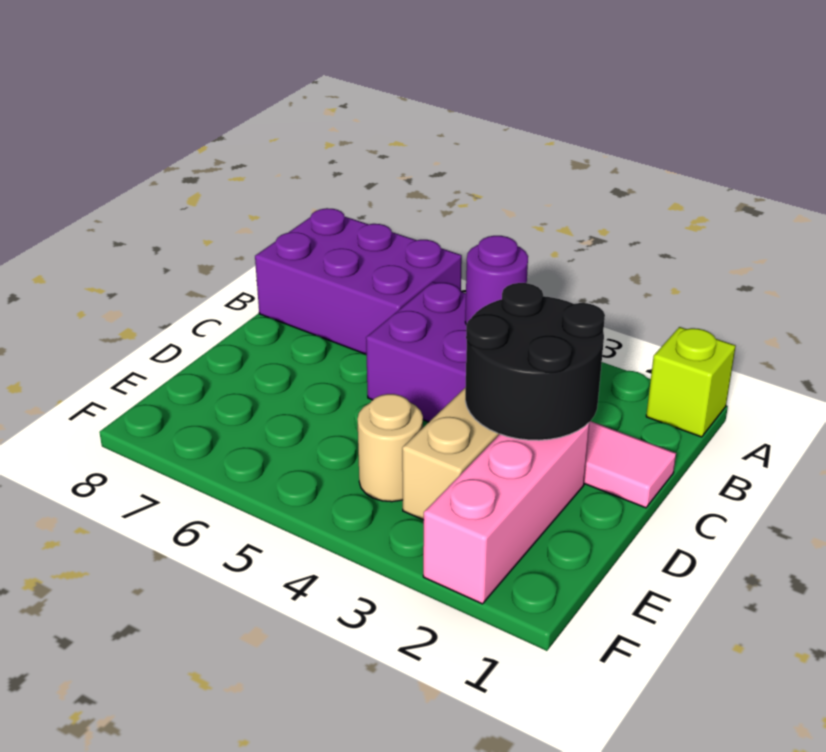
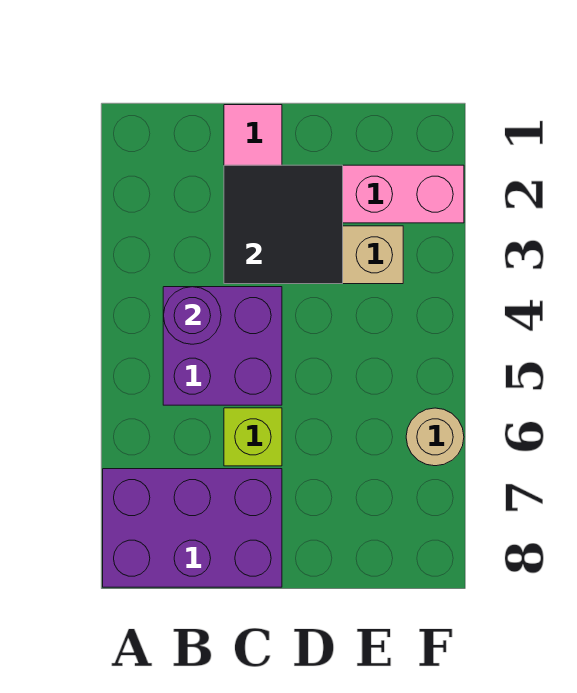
lime 1x1 brick [646,327,736,437] -> lime 1x1 brick moved to [224,408,282,466]
purple 2x3 brick [255,208,462,354] -> purple 2x3 brick turned to [103,469,282,587]
black 2x2 round brick [465,283,605,440] -> black 2x2 tile [224,165,343,284]
tan 1x1 round brick [357,394,423,502] -> tan 1x1 round brick moved to [406,408,464,466]

